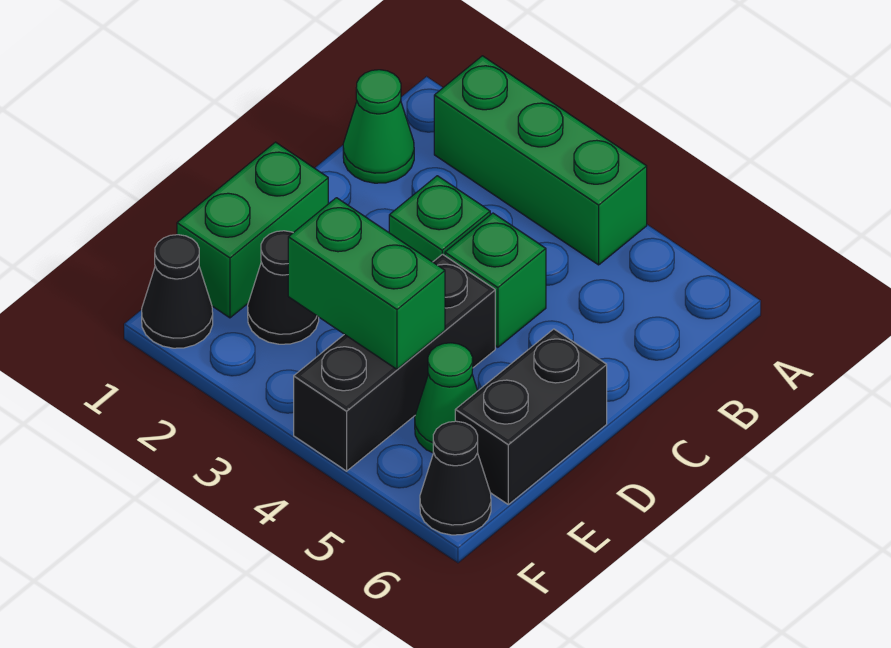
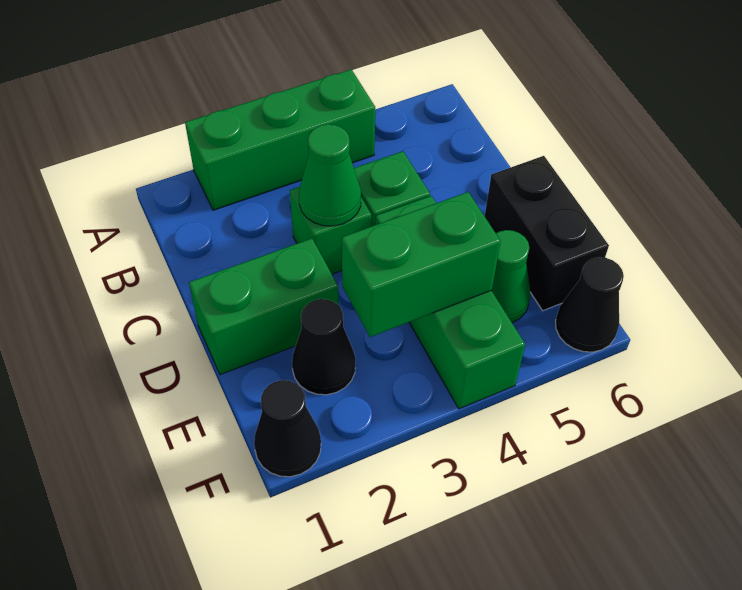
green 1x1 cone [343,70,414,183] -> green 1x1 cone moved to [299,124,361,226]
green 1x2 brick [177,142,328,318] -> green 1x2 brick turned to [189,238,338,375]
black 1x3 brick [294,254,495,471] -> green 1x3 brick [375,196,525,409]

